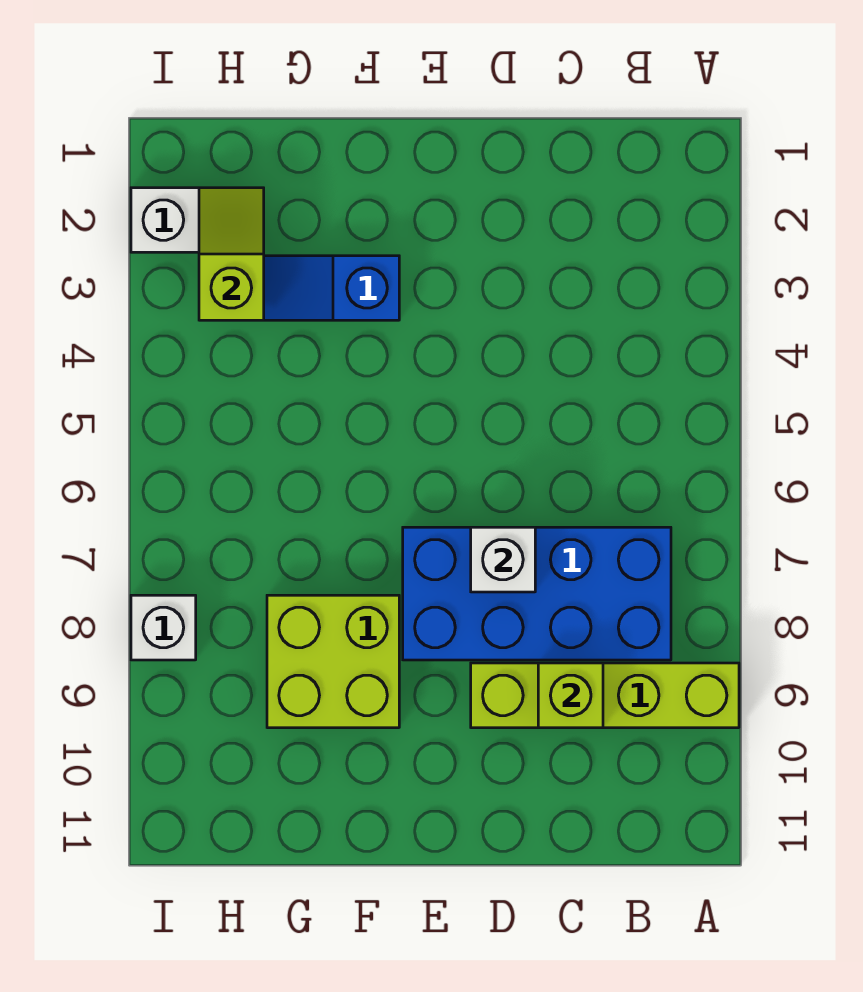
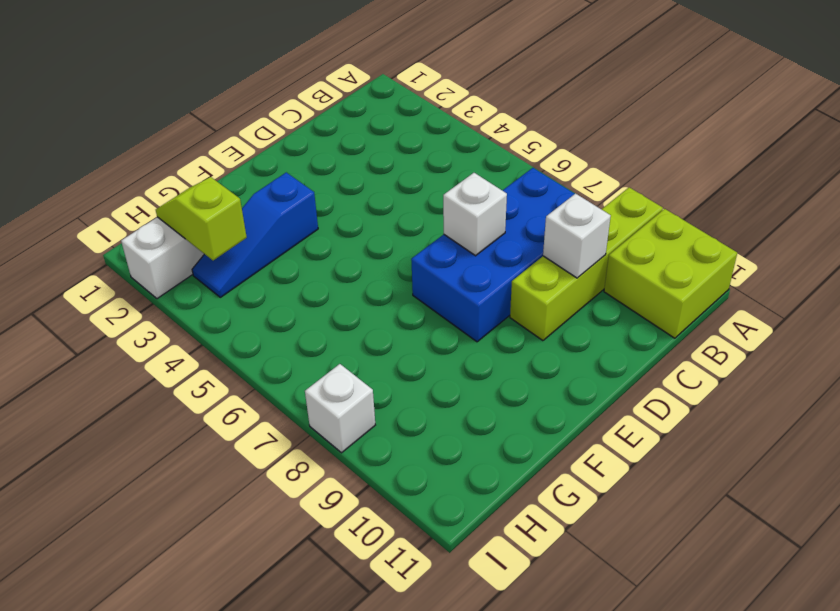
lime 1x1 brick [538,663,603,728] -> white 1x1 brick [543,193,611,278]
lime 2x2 brick [267,595,399,728] -> lime 2x2 brick moved to [604,209,737,338]

